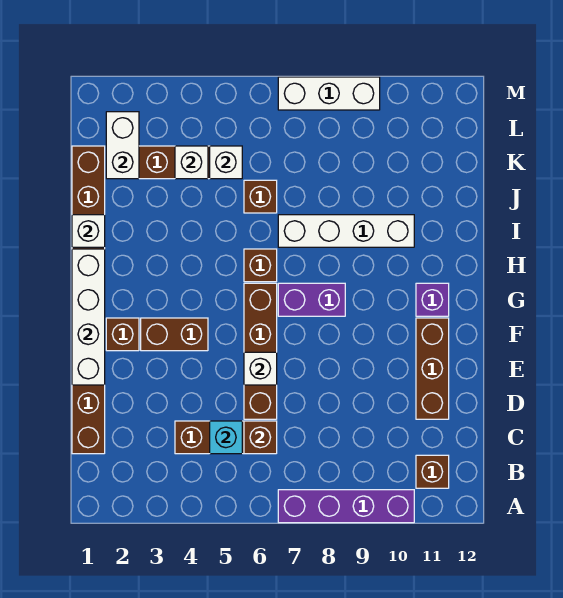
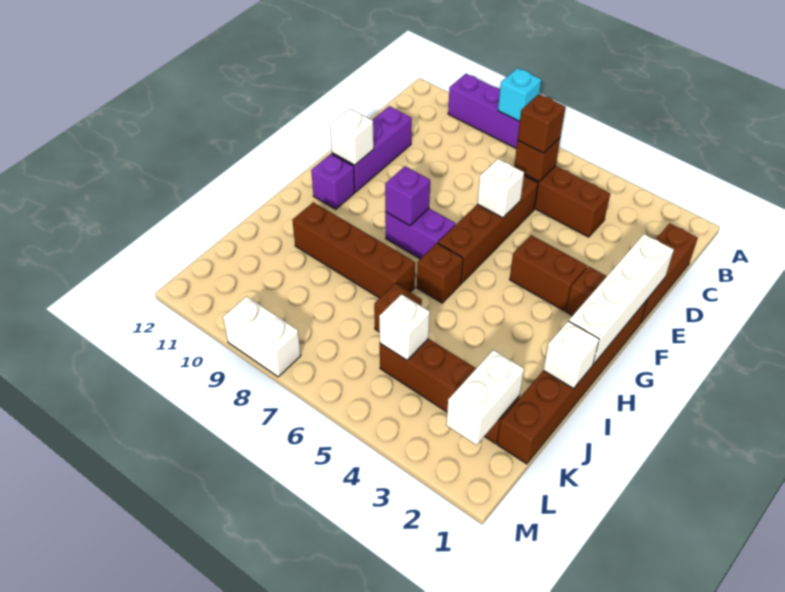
brown 1x1 brick [416,455,449,488] -> brown 1x1 brick moved to [518,94,565,153]
cyan 1x1 brick [210,421,242,454] -> cyan 1x1 brick moved to [498,68,541,122]
brown 1x3 brick [416,318,449,419] -> purple 1x3 brick [332,106,412,192]
none -> purple 1x1 brick [385,166,430,226]
white 1x4 brick [278,215,414,247] -> brown 1x4 brick [292,202,415,298]
white 1x1 brick [175,146,208,179] -> white 1x1 brick moved to [330,109,374,165]
white 1x3 brick [278,77,380,110] -> white 1x2 brick [223,296,301,377]

